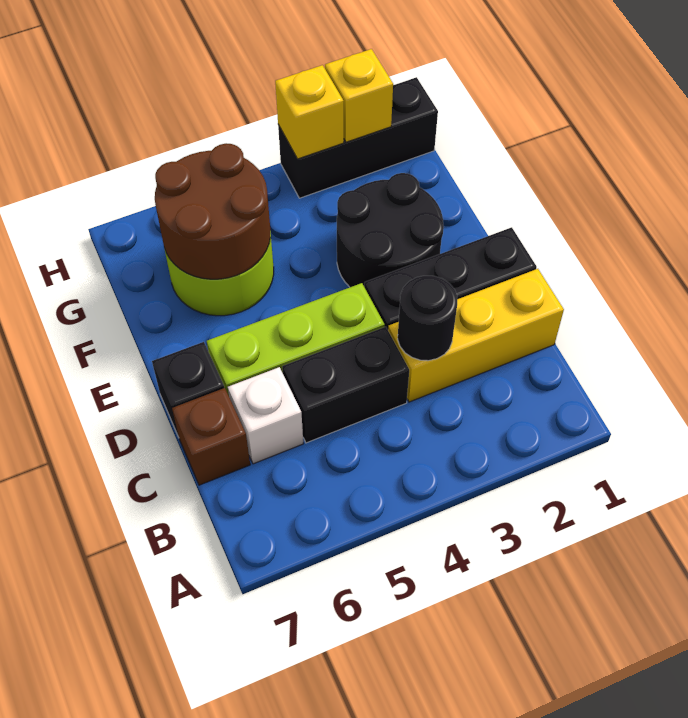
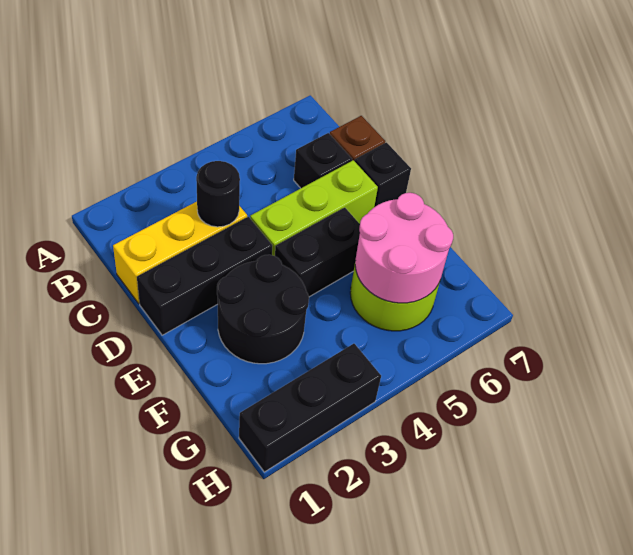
black 1x2 brick [282,327,409,443] -> black 1x2 brick moved to [275,208,360,297]
white 1x1 brick [228,367,303,464] -> black 1x1 brick [294,133,352,188]
brown 2x2 round brick [155,143,270,279] -> pink 2x2 round brick [355,193,453,303]
yellow 1x1 brick [325,49,393,142] -> none
yellow 1x1 brick [275,65,344,159] -> none

